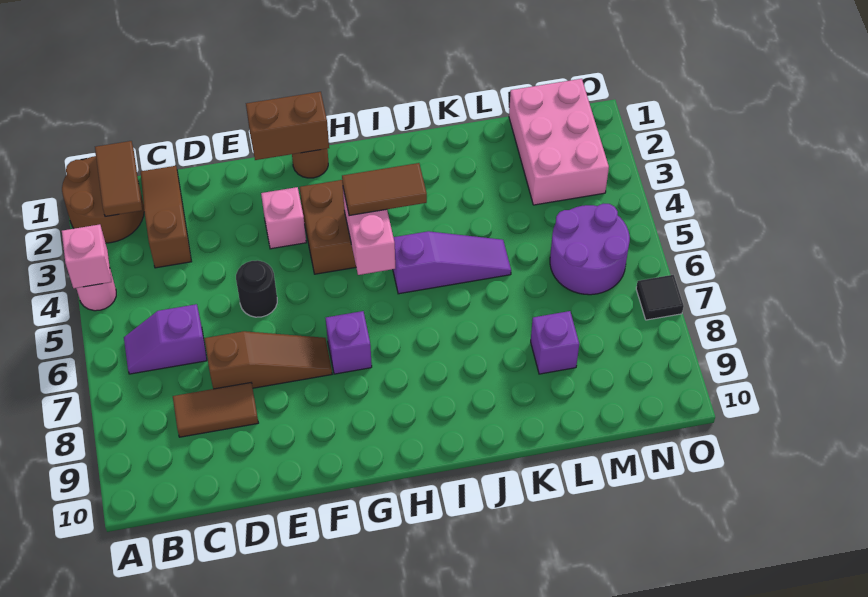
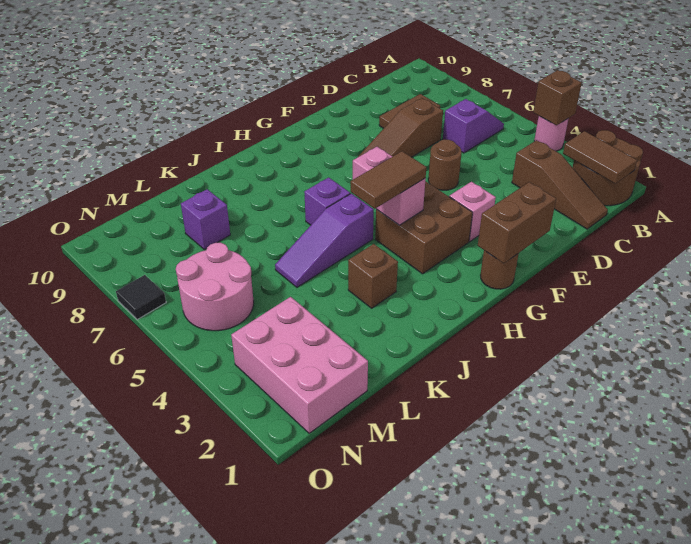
pink 1x1 brick [62,224,111,288] -> brown 1x1 brick [533,70,582,125]
black 1x1 round brick [236,260,277,317] -> brown 1x1 round brick [428,139,462,190]
purple 1x1 brick [326,311,372,374] -> purple 1x1 brick moved to [304,177,350,225]
none -> brown 1x1 brick [348,244,398,308]
purple 2x2 round brick [550,204,630,295] -> pink 2x2 round brick [176,243,254,331]

